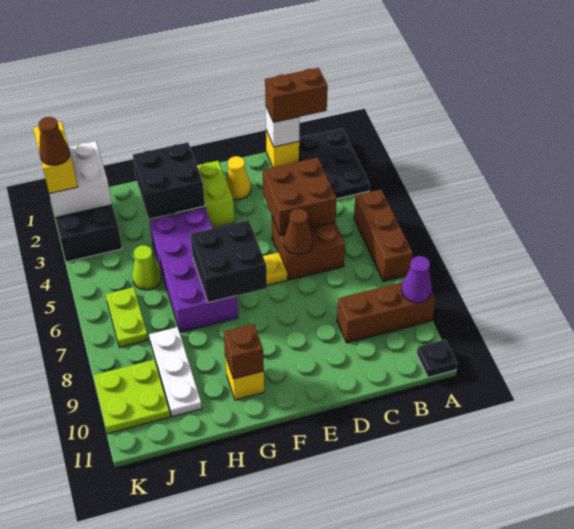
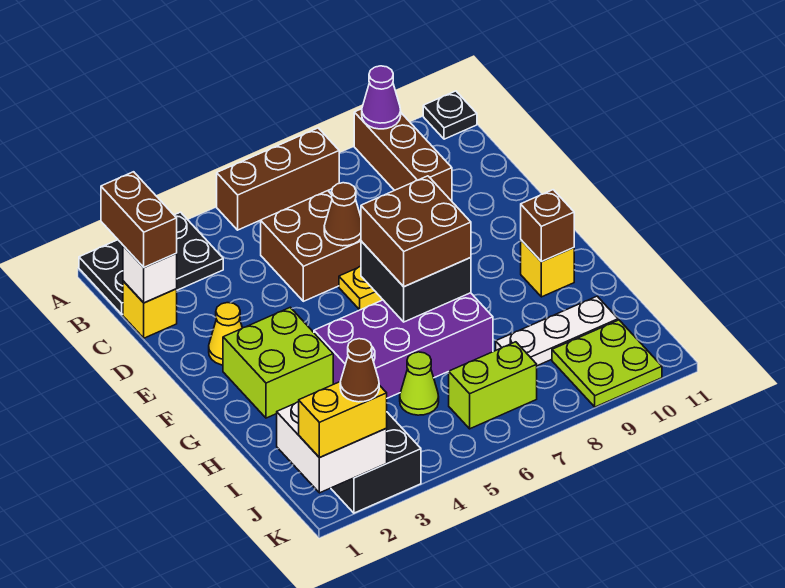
brown 2x2 brick [263,157,337,235] -> brown 2x2 brick moved to [361,176,471,287]
black 2x2 brick [133,142,205,219] -> none
lime 1x2 plate [106,287,148,347] -> lime 1x2 brick [449,342,537,429]

